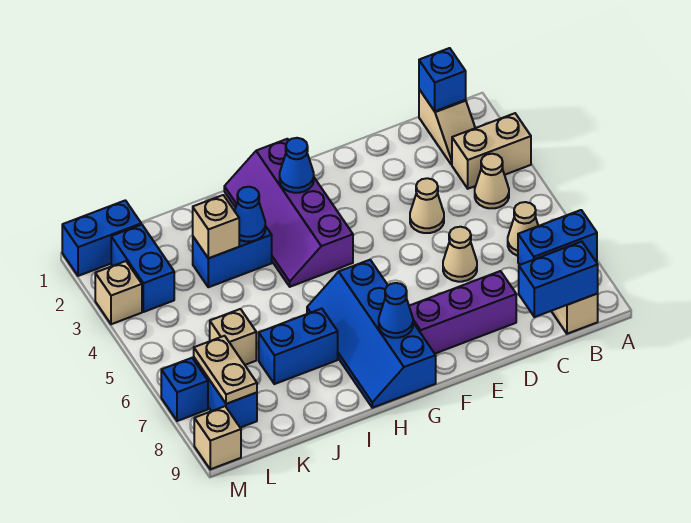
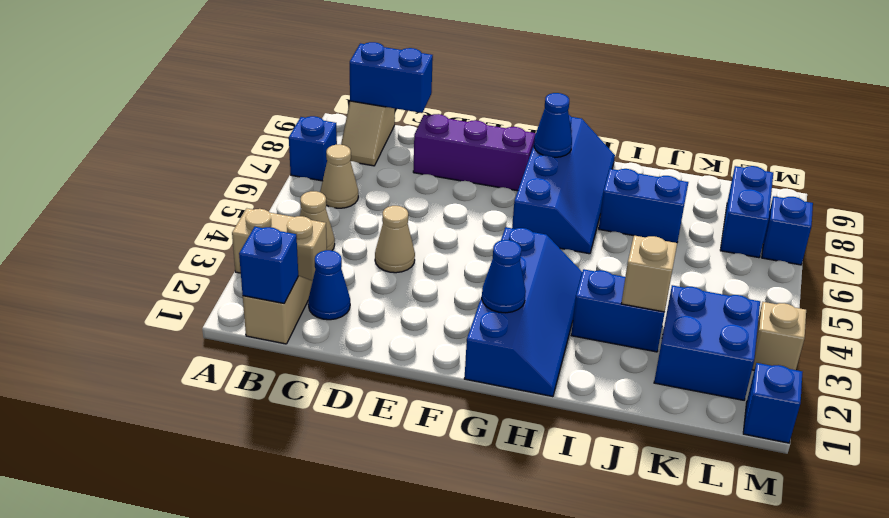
blue 1x2 brick [518,210,597,265] -> blue 1x1 brick [289,116,337,181]
tan 1x1 cone [443,227,477,282] -> none
purple 2x4 slope [224,139,353,287] -> blue 2x4 slope [464,227,582,397]
blue 1x1 cone [235,187,265,241] -> blue 1x1 cone moved to [308,250,350,320]
tan 1x1 brick [210,309,256,365] -> none
blue 1x2 brick [62,200,141,276] -> blue 1x1 brick [743,363,802,443]
blue 1x2 brick [111,225,174,312] -> blue 2x2 brick [654,285,760,400]
tan 1x2 plate [194,336,257,404] -> none
tan 1x1 brick [194,406,241,469] -> none

